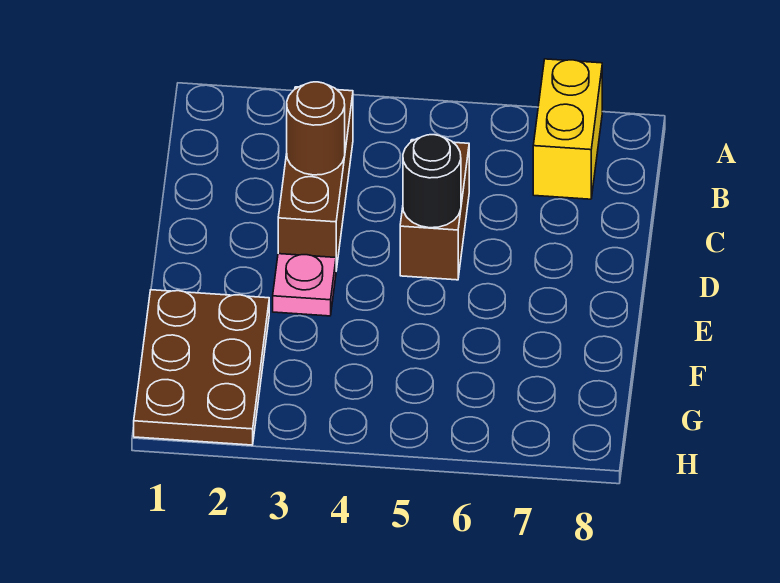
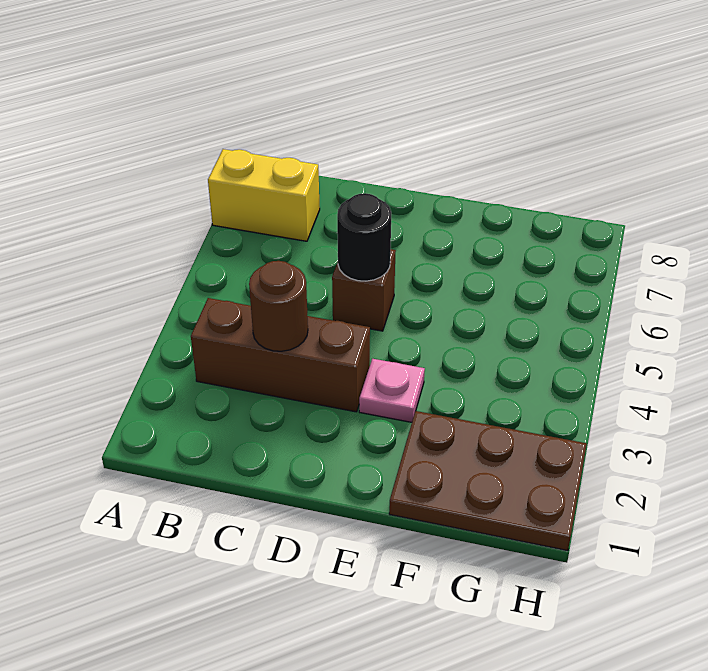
brown 1x2 brick [400,140,469,280] -> brown 1x1 brick [332,249,396,331]

